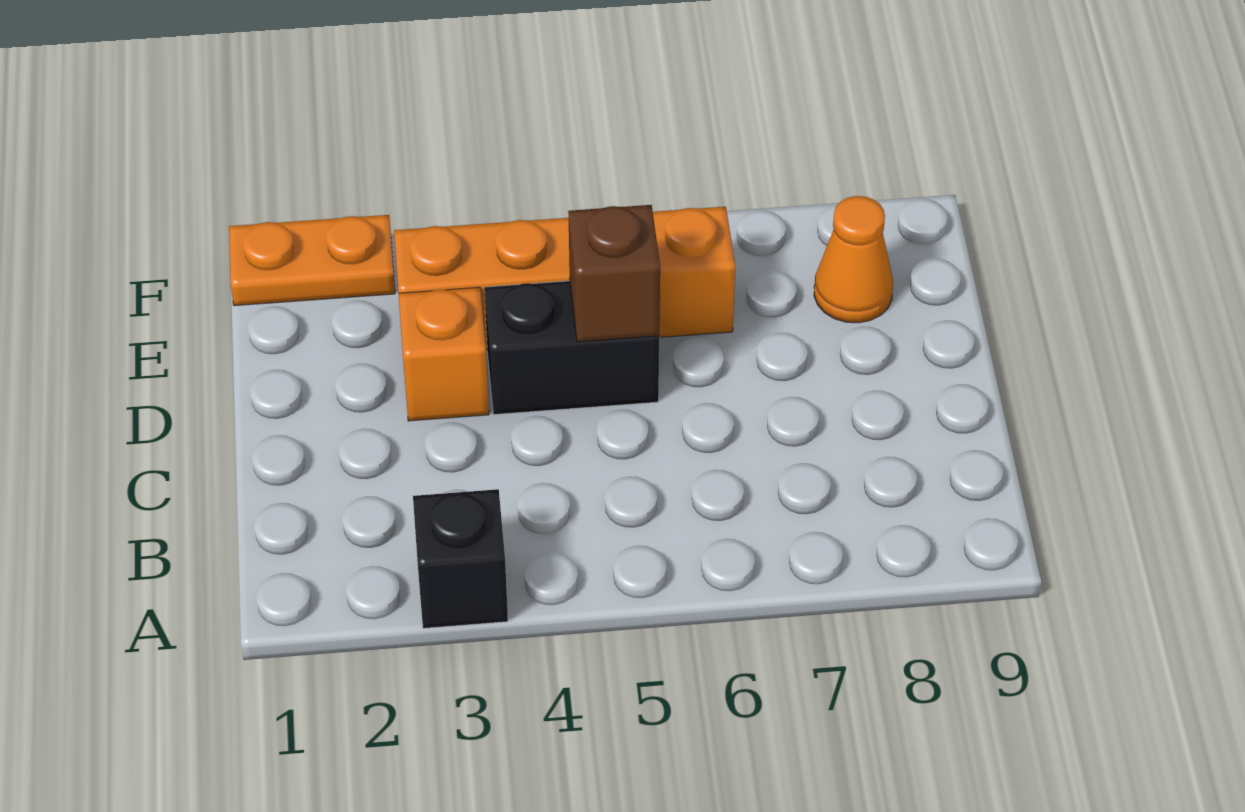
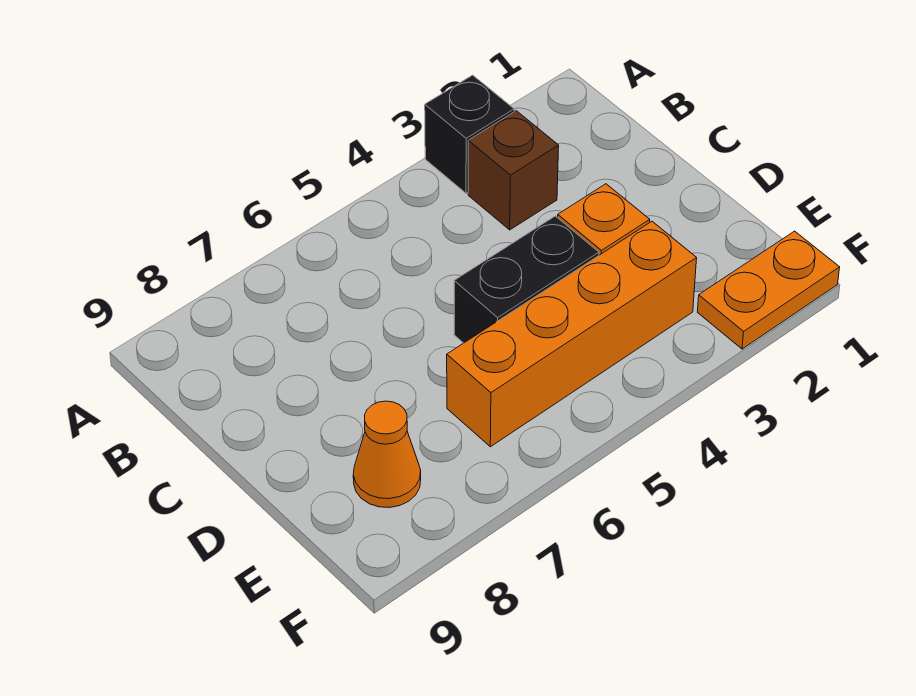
brown 1x1 brick [568,205,660,342] -> brown 1x1 brick moved to [468,111,559,230]

